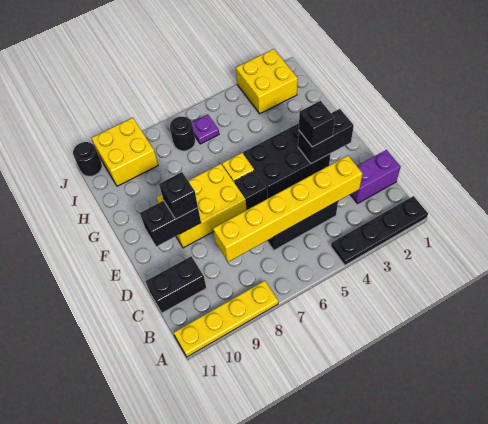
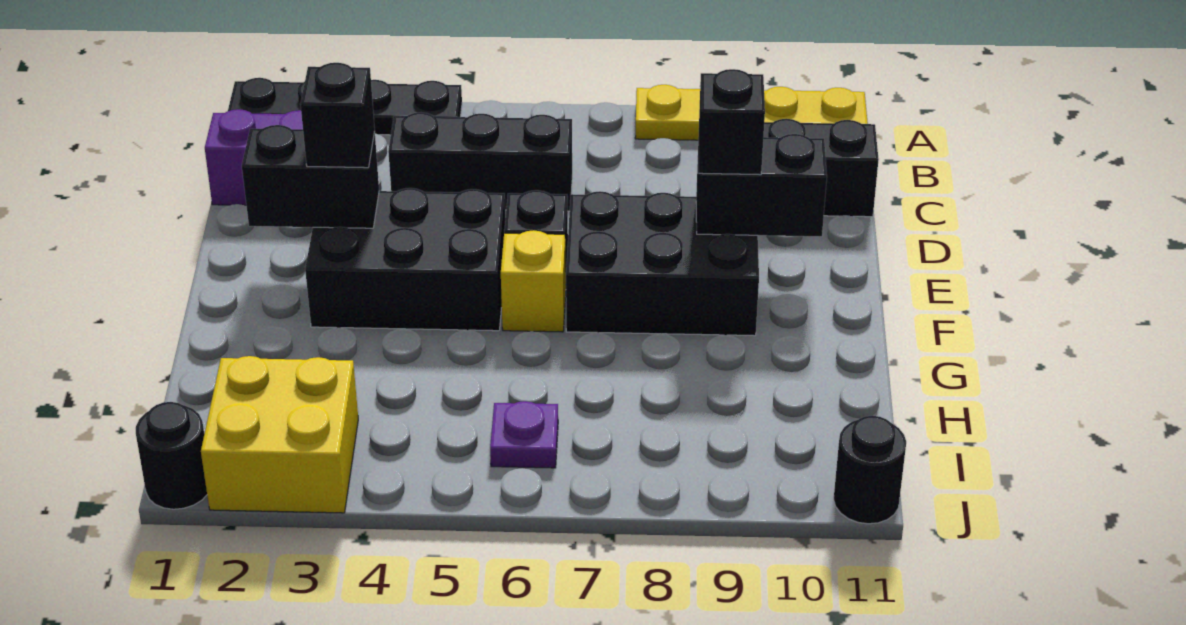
yellow 1x6 brick [213,156,362,262] -> none
yellow 2x3 brick [156,164,246,248] -> black 2x3 brick [566,191,759,336]
black 1x1 round brick [170,117,195,151] -> black 1x1 round brick moved to [136,402,207,509]
yellow 2x2 brick [91,118,158,186] -> none

